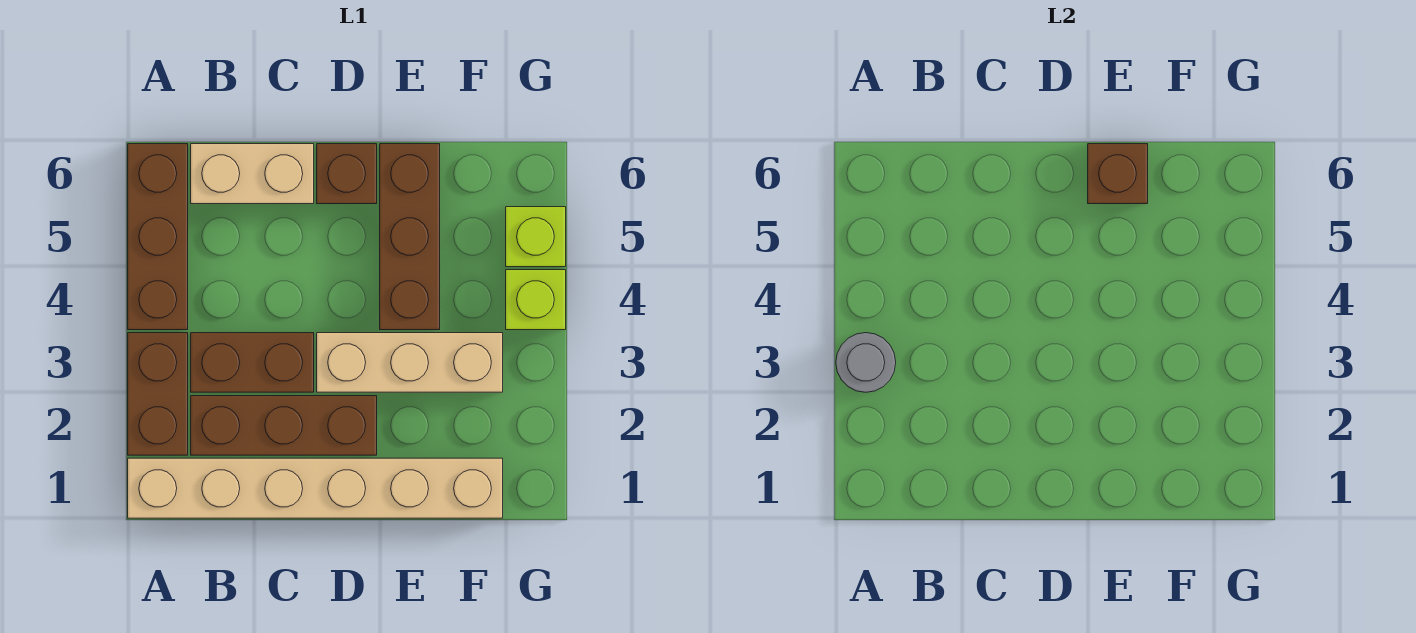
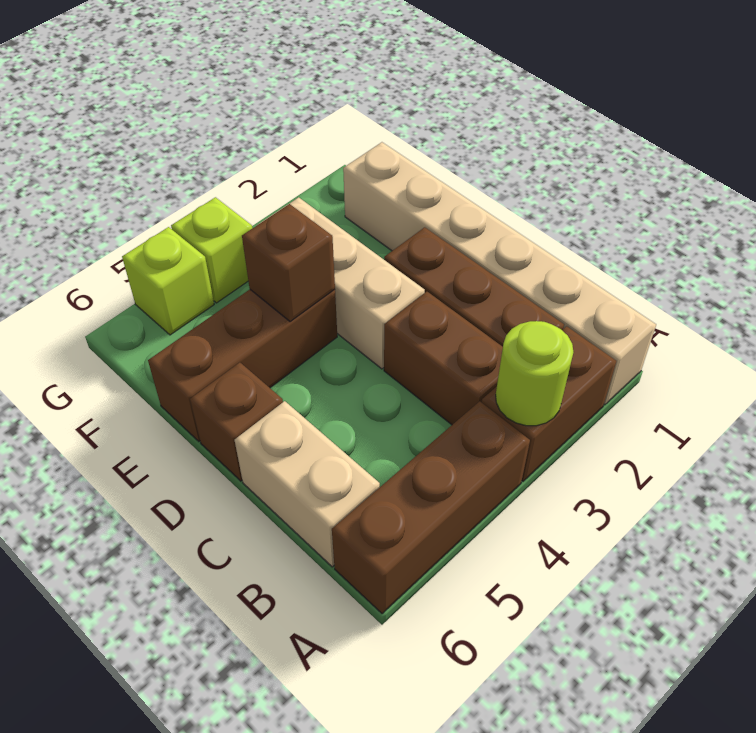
grey 1x1 round brick [836,333,896,392] -> lime 1x1 round brick [496,321,573,426]
brown 1x1 brick [1088,144,1148,204] -> brown 1x1 brick moved to [242,204,335,322]

